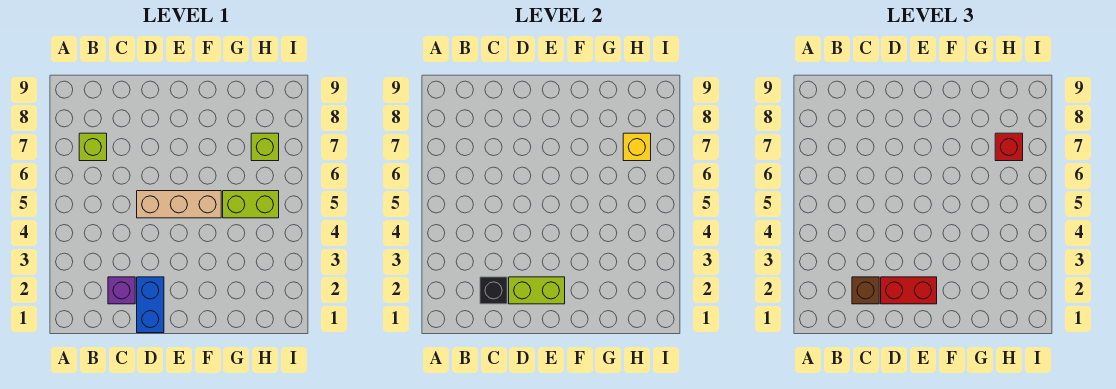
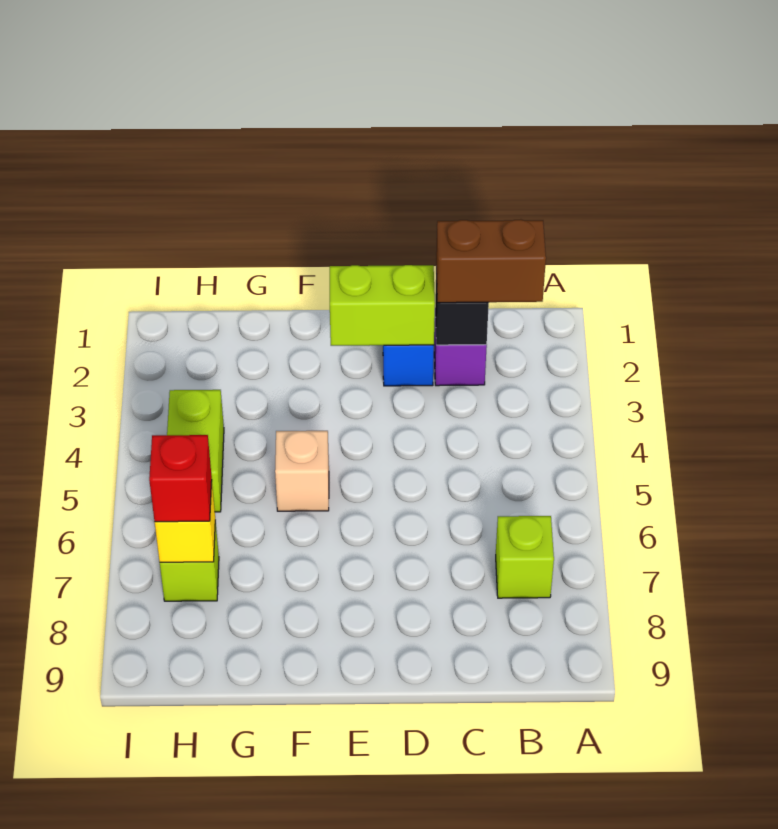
brown 1x1 brick [852,277,879,304] -> brown 1x2 brick [436,219,546,303]
red 1x2 brick [881,277,937,304] -> none
tan 1x3 brick [137,191,221,218] -> tan 1x1 brick [275,431,329,511]
lime 1x2 brick [223,191,279,218] -> lime 1x2 brick turned to [167,390,224,512]

